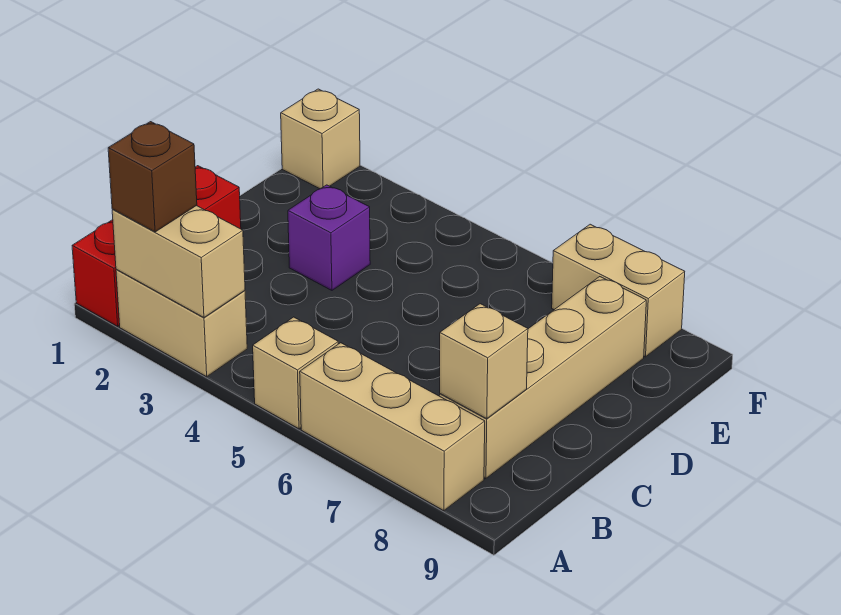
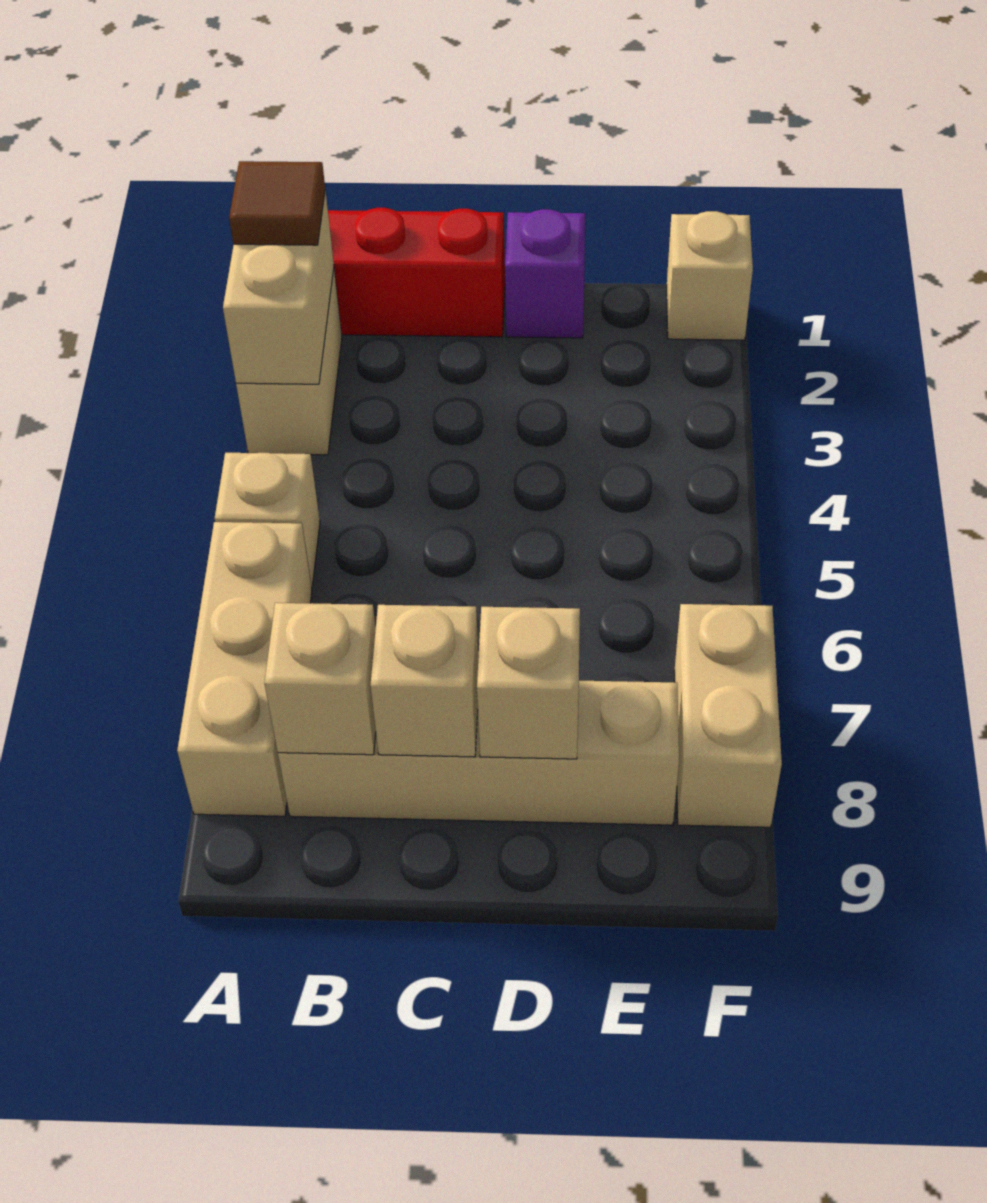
brown 1x1 brick [108,122,197,232] -> brown 1x1 tile [229,161,325,245]
none -> tan 1x1 brick [370,605,478,757]
purple 1x1 brick [288,185,370,290] -> purple 1x1 brick moved to [505,209,585,338]
none -> tan 1x1 brick [477,607,580,759]

